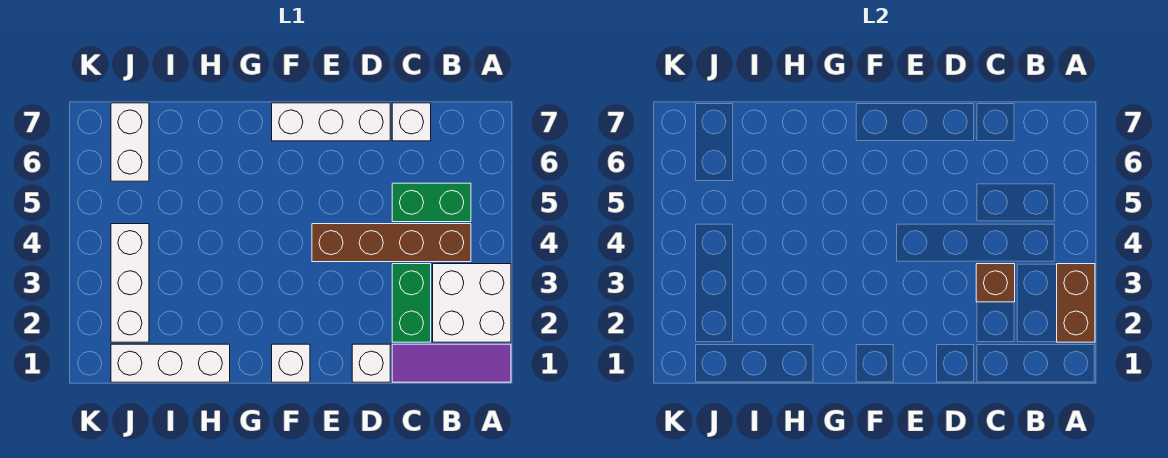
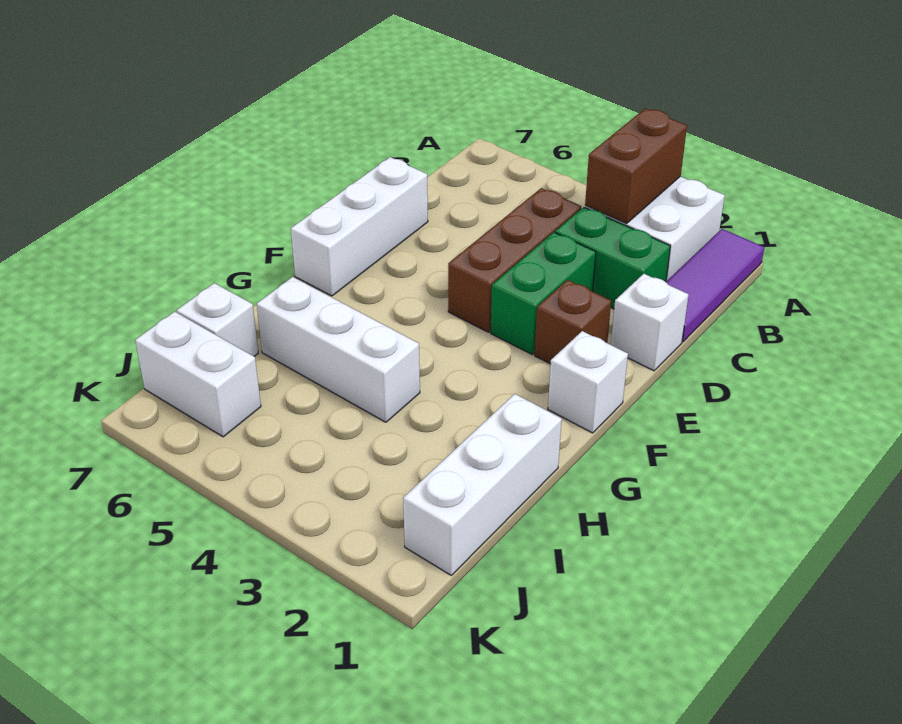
brown 1x2 brick [1057,264,1095,342] -> brown 1x2 brick turned to [585,109,687,223]
brown 1x4 brick [312,224,471,262] -> brown 1x3 brick [448,188,582,332]
green 1x2 brick [392,183,471,222] -> green 1x2 brick moved to [491,232,596,354]
brown 1x1 brick [976,264,1015,302] -> brown 1x1 brick moved to [535,280,611,364]
white 1x1 brick [392,103,431,141] -> white 1x1 brick moved to [177,283,258,356]
white 1x3 brick [111,224,149,342] -> white 1x3 brick moved to [257,277,420,422]

